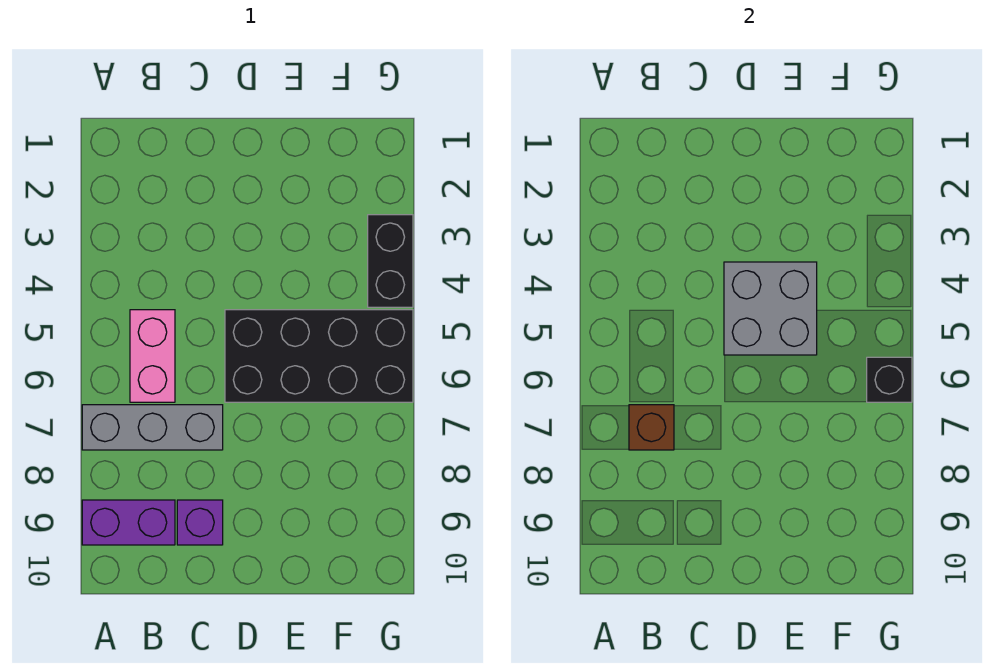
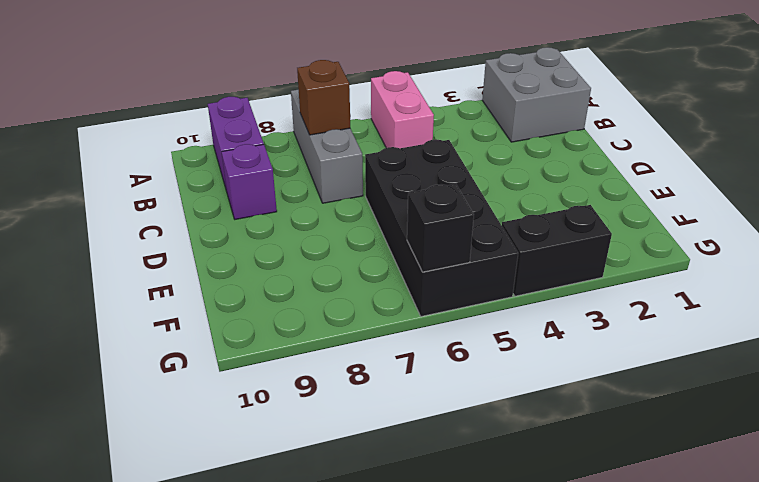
pink 1x2 brick [130,310,175,402] -> pink 1x2 brick turned to [371,71,434,148]
grey 2x2 brick [724,262,817,355] -> grey 2x2 brick moved to [482,47,591,142]

